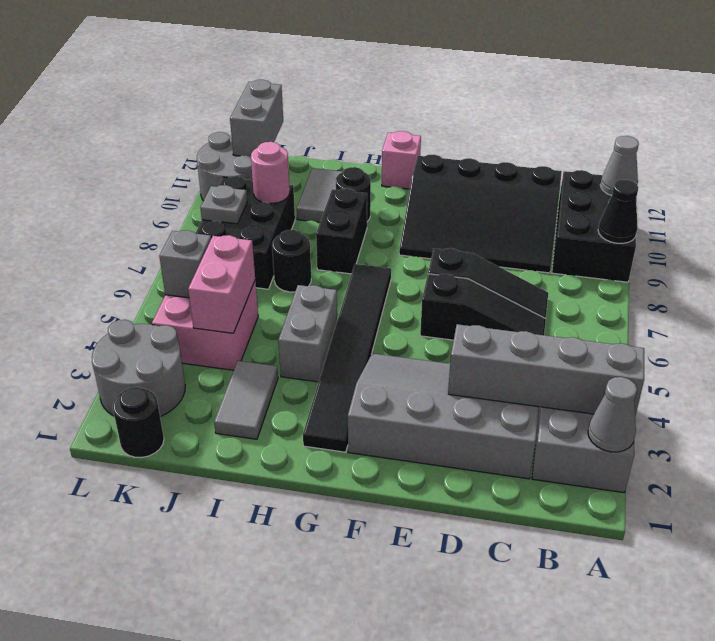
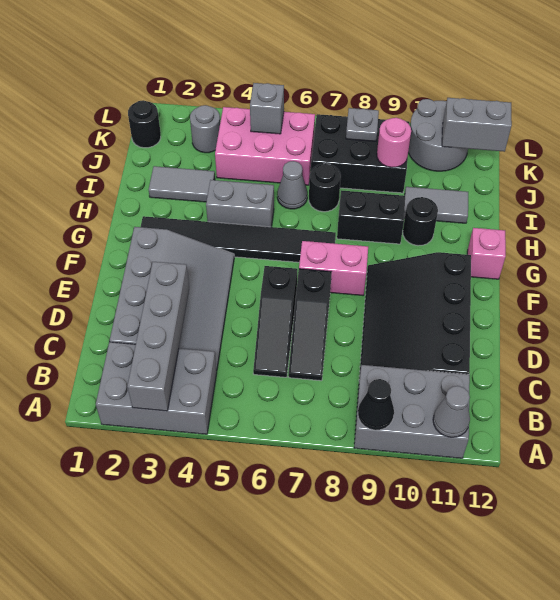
grey 1x1 cone [588,377,637,452] -> grey 1x1 cone moved to [277,161,307,209]
black 2x3 brick [552,170,637,282] -> grey 2x3 brick [354,365,470,458]
pink 2x2 brick [152,281,258,370] -> pink 2x3 brick [215,107,315,185]
pink 1x2 brick [188,235,255,333] -> pink 1x2 brick moved to [299,241,368,296]
grey 2x2 round brick [92,320,185,417] -> grey 1x1 round brick [190,105,220,153]

